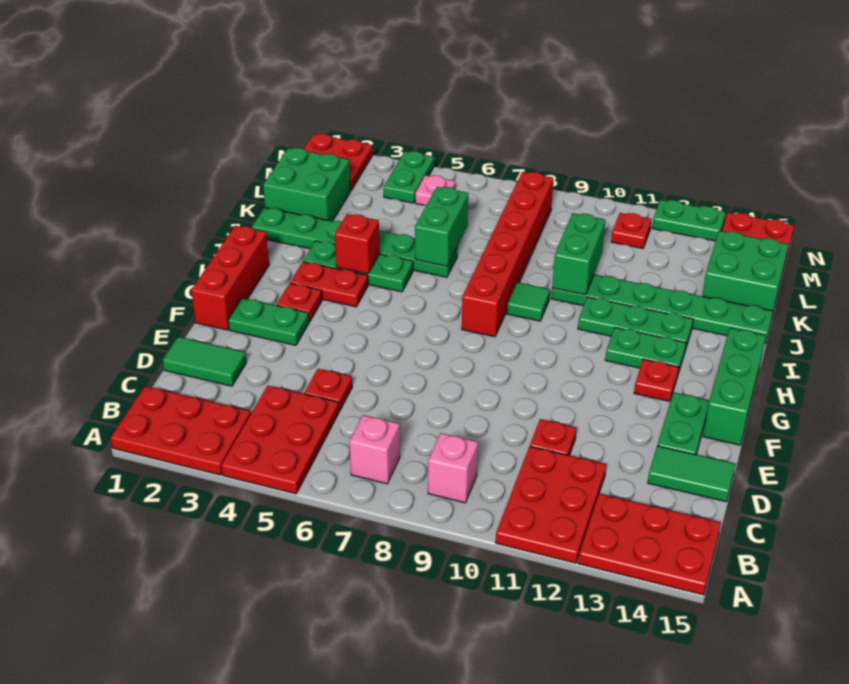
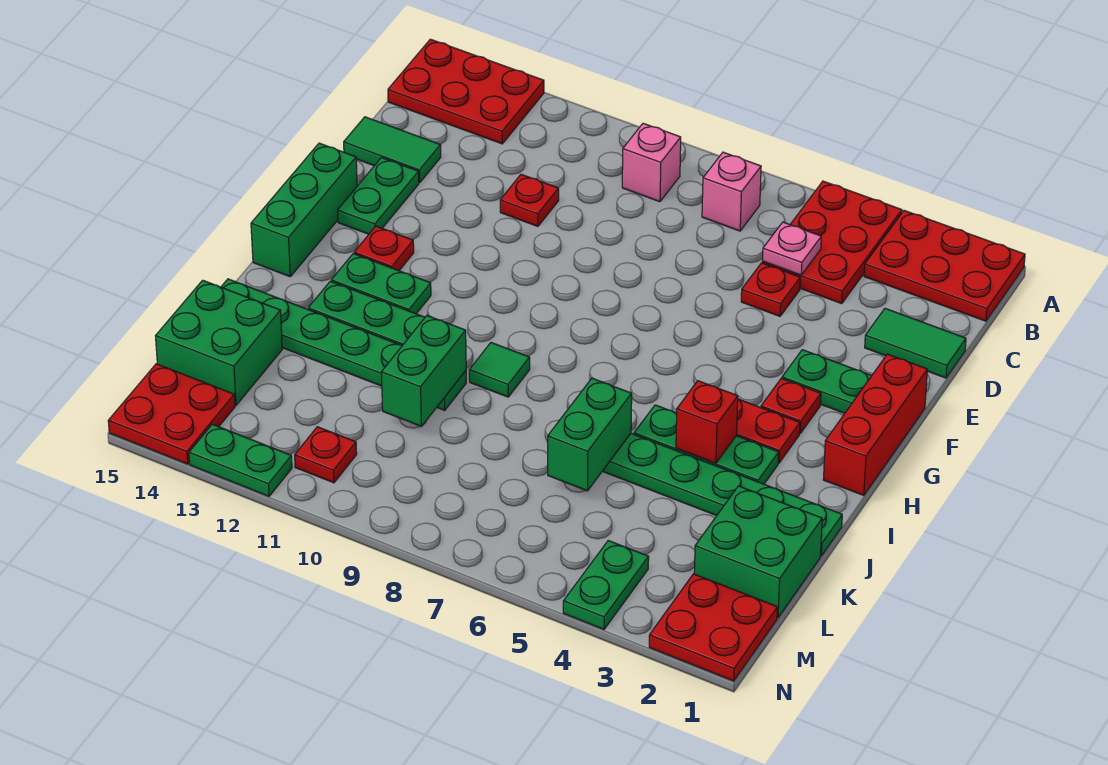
red 2x3 plate [496,446,606,563] -> none
red 1x6 brick [462,172,553,337] -> none
pink 1x1 plate [415,175,455,205] -> pink 1x1 plate moved to [763,222,821,275]

